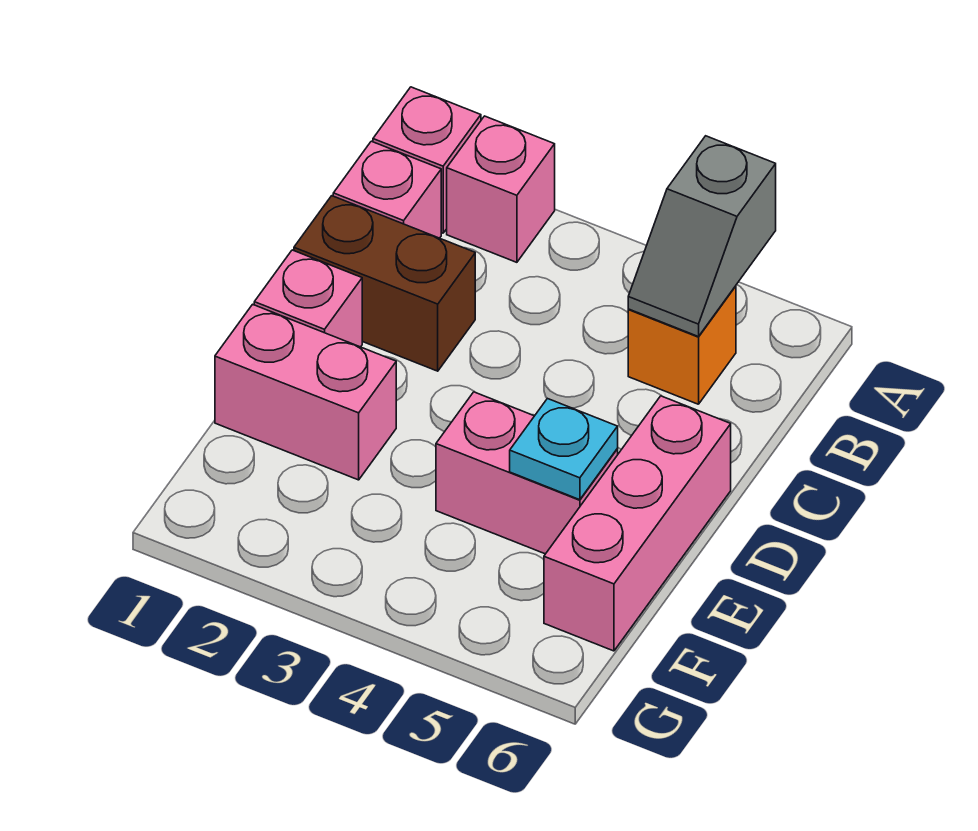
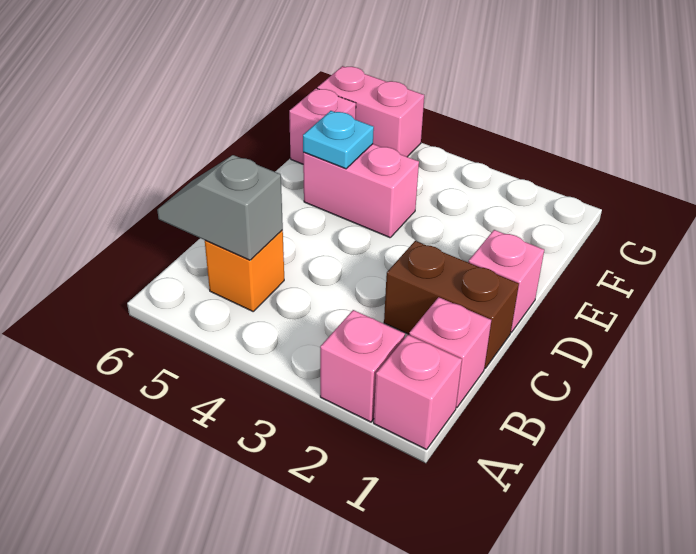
grey 1x2 slope [628,136,776,337] -> grey 1x2 slope turned to [157,155,283,260]
pink 1x3 brick [544,396,731,651] -> pink 1x1 brick [289,88,356,164]
pink 1x2 brick [215,304,396,480] -> pink 1x2 brick moved to [317,66,424,157]

